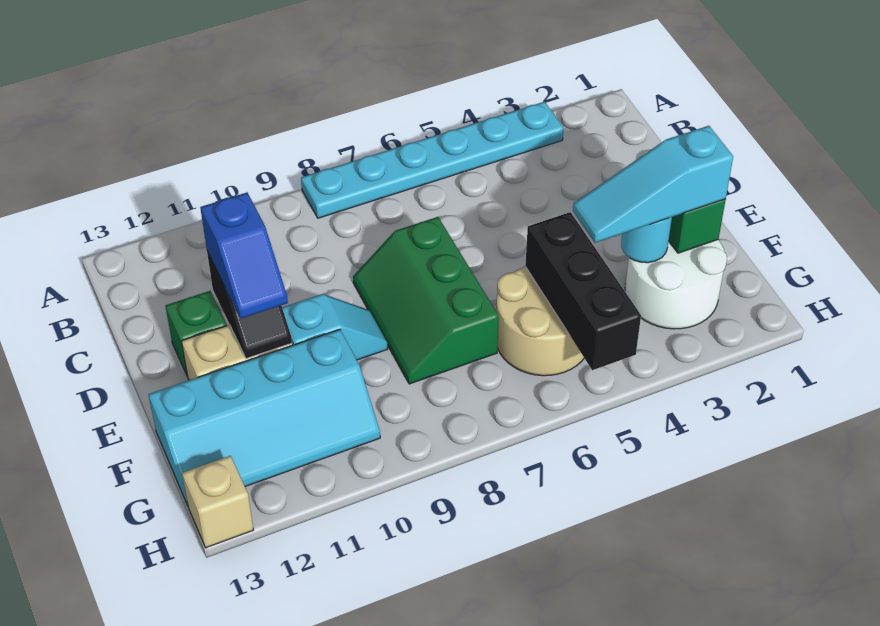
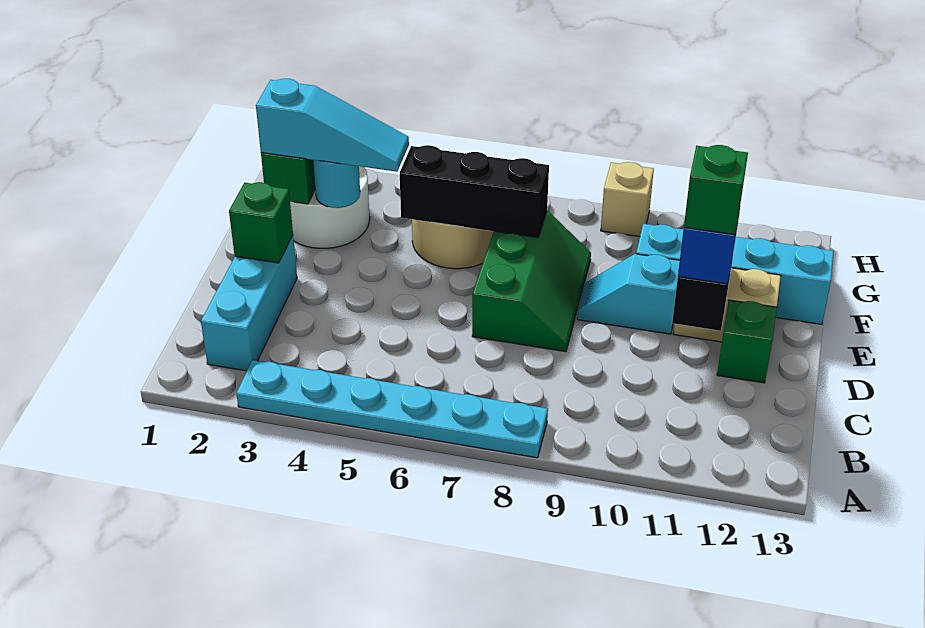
none -> cyan 1x3 brick [201,236,297,371]
none -> green 1x1 brick [229,182,293,263]
none -> green 1x1 brick [684,145,748,235]
black 1x3 brick [525,212,641,370] -> black 1x3 brick turned to [400,145,549,238]
tan 1x1 brick [182,456,253,548] -> tan 1x1 brick moved to [601,162,654,237]

